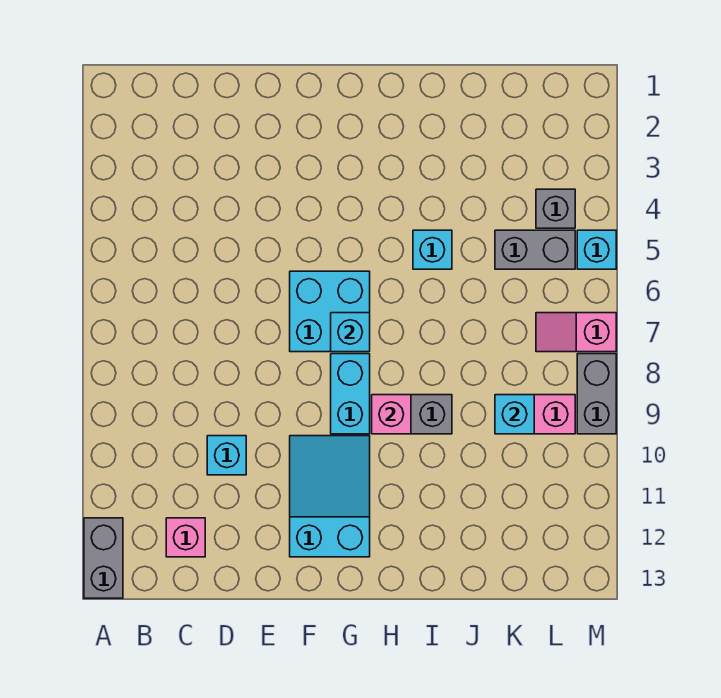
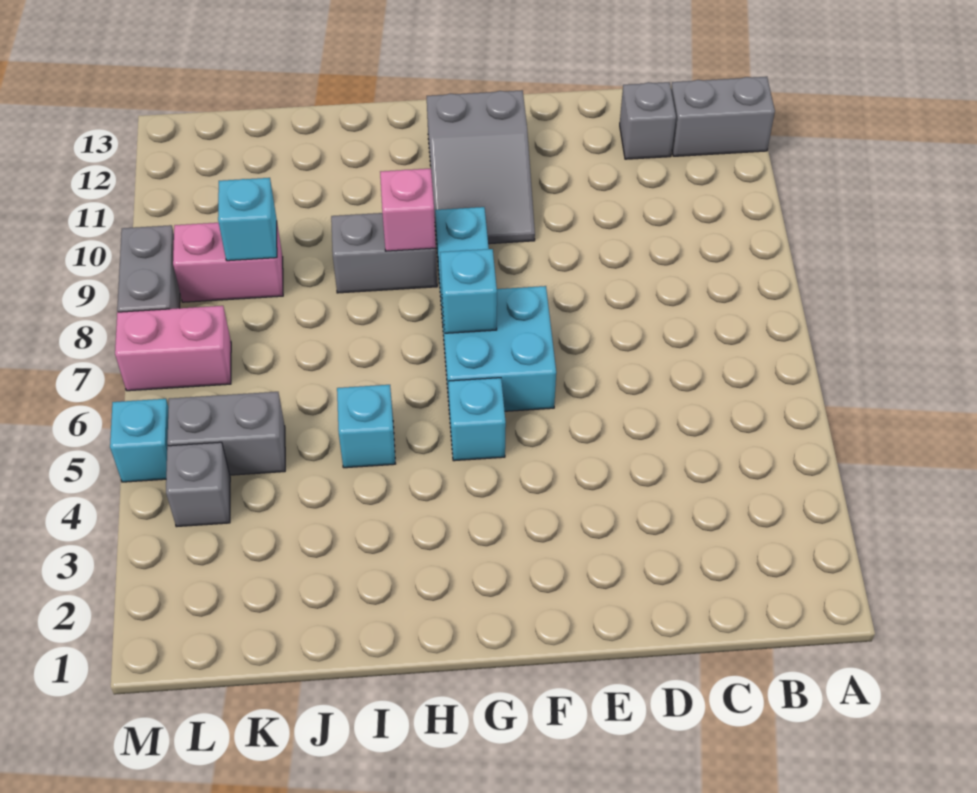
grey 1x2 brick [84,518,123,598] -> grey 1x2 brick turned to [671,77,775,156]
pink 1x1 brick [166,518,205,557] -> grey 1x1 brick [620,82,676,159]
cyan 1x1 brick [207,436,246,475] -> cyan 1x1 brick moved to [448,378,506,461]
cyan 2x3 slope [290,436,370,557] -> grey 2x3 slope [427,90,535,244]
pink 1x2 slope [536,313,616,352] -> pink 1x2 brick [115,306,231,391]

